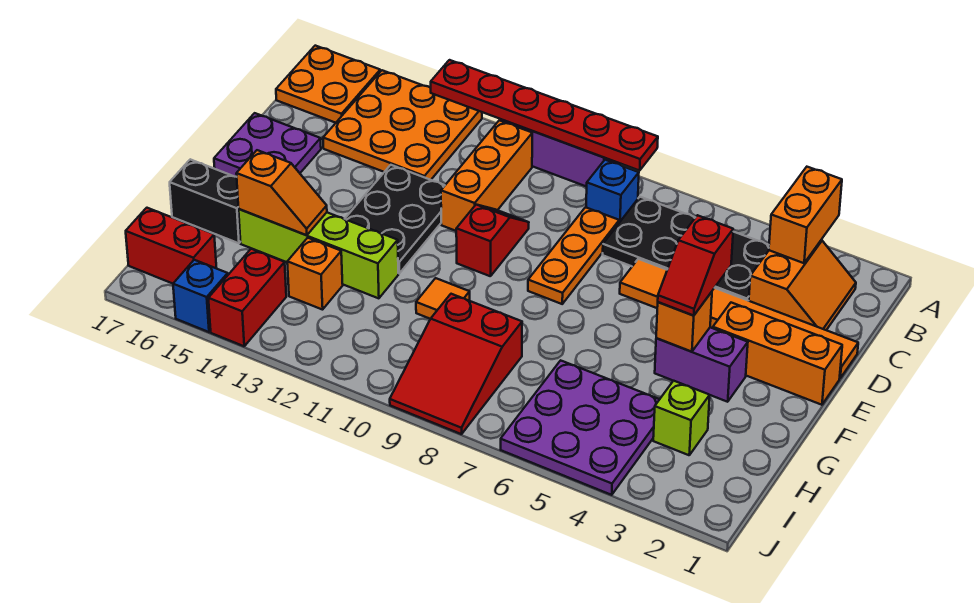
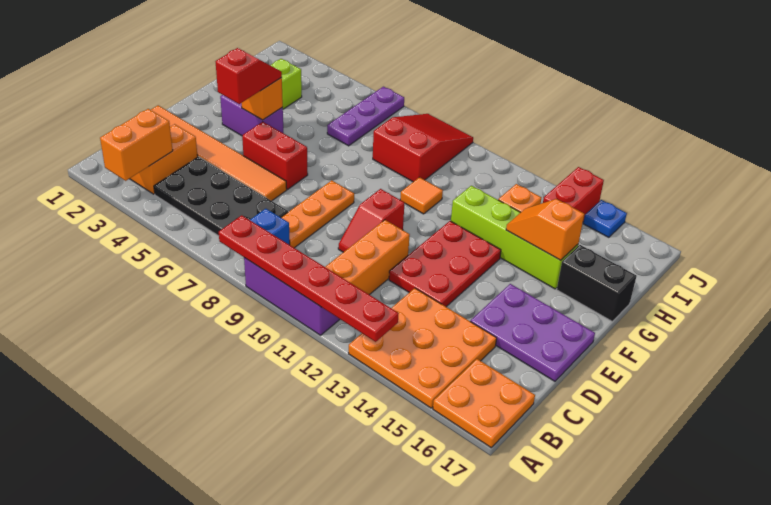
black 2x3 plate [345,165,445,273] -> red 2x3 plate [389,221,501,307]
purple 2x2 plate [214,113,321,177] -> purple 2x3 plate [470,284,595,381]
orange 1x3 brick [713,303,842,405] -> none
purple 3x3 plate [501,360,660,495] -> purple 1x3 plate [327,87,404,146]
red 1x2 brick [126,208,216,284] -> red 1x2 brick moved to [242,122,308,189]
blue 1x1 brick [173,260,228,332] -> blue 1x1 plate [583,200,627,237]

